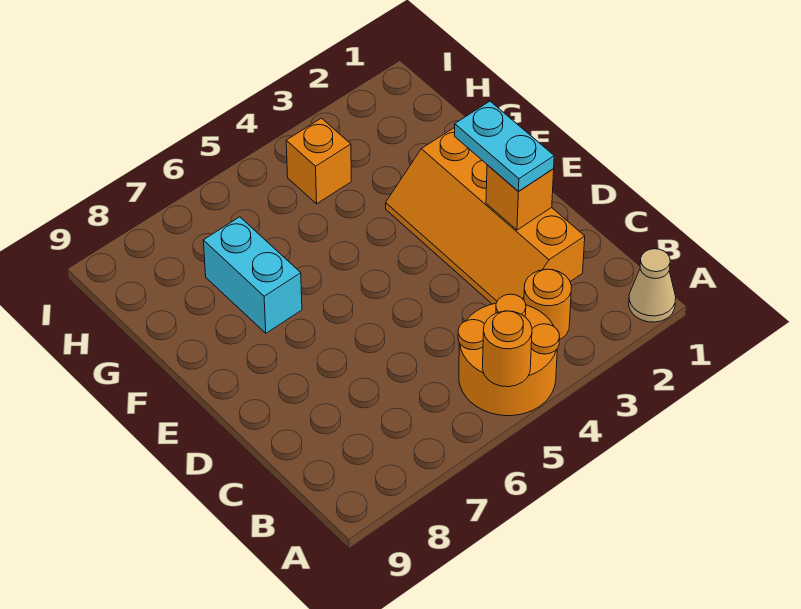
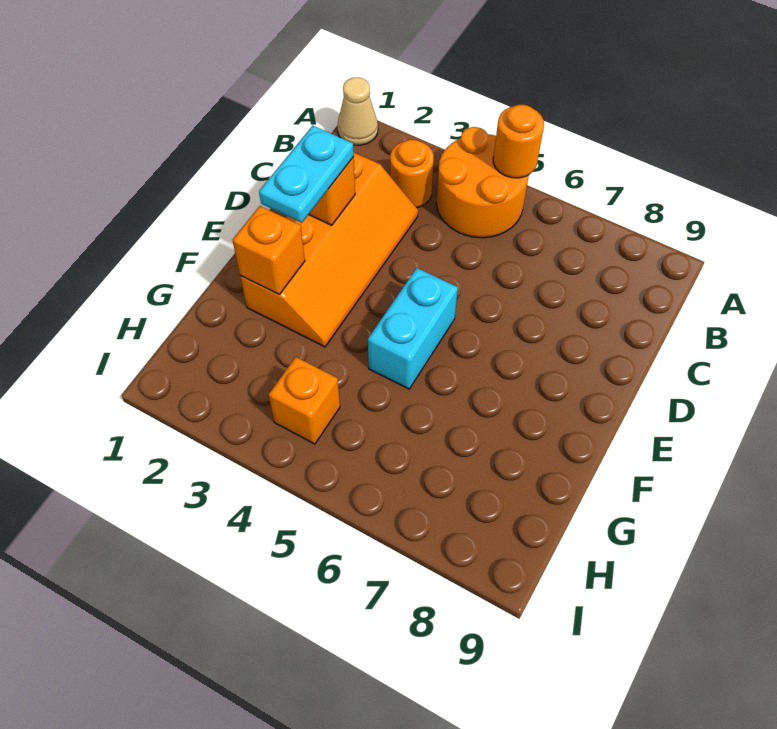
none -> orange 1x1 brick [233,206,305,294]
cyan 1x2 brick [203,217,302,333] -> cyan 1x2 brick moved to [368,268,458,389]

